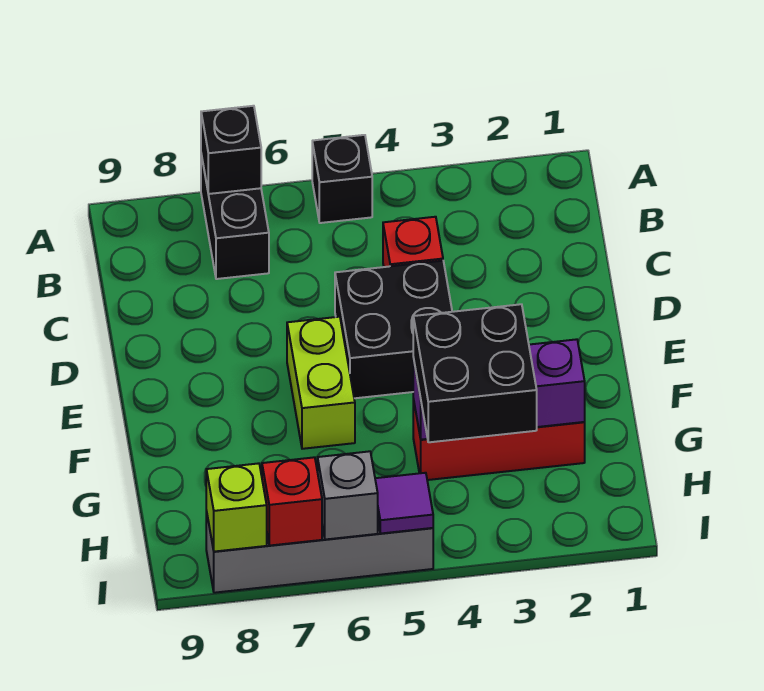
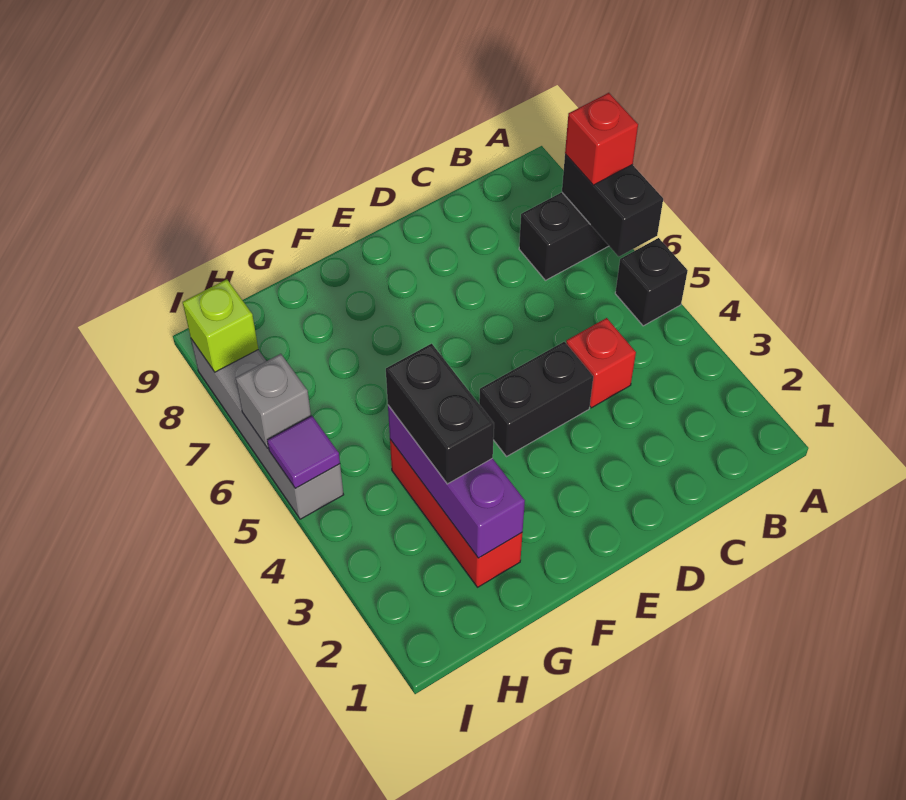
black 1x1 brick [201,106,261,194] -> black 1x2 brick [562,154,663,256]
black 2x2 brick [335,261,452,398] -> black 1x2 brick [479,342,593,456]
lime 1x2 brick [287,317,355,449] -> none
black 2x2 brick [413,304,537,442] -> black 1x2 brick [386,344,494,484]
red 1x1 brick [262,457,322,545] -> red 1x1 brick moved to [565,93,638,185]

